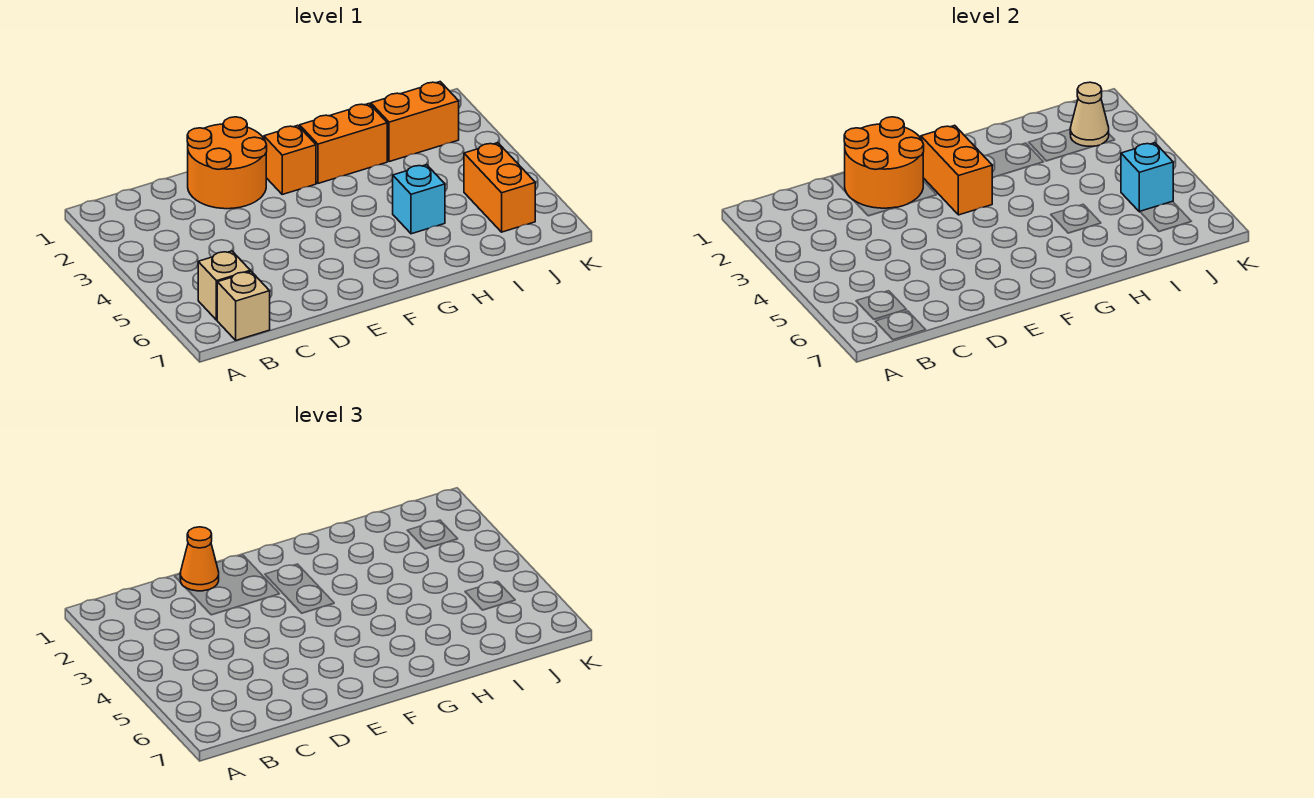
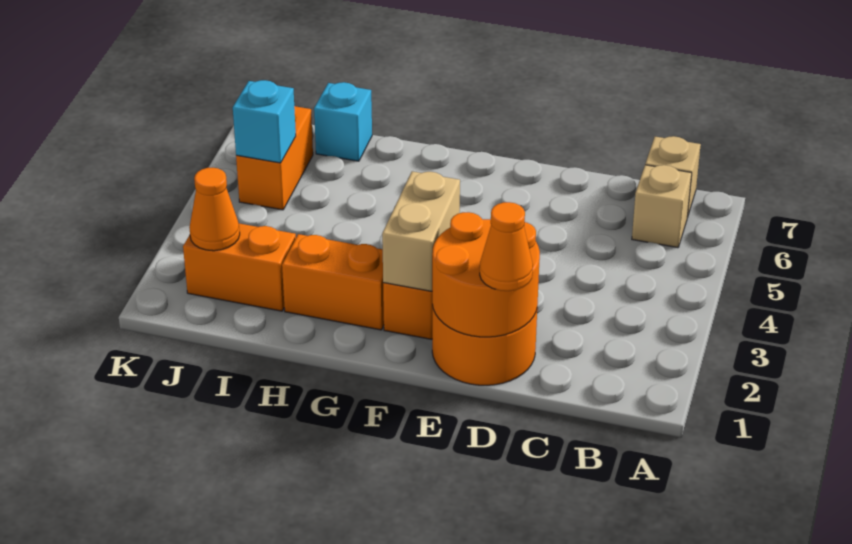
orange 1x2 brick [921,125,993,215] -> tan 1x2 brick [382,171,460,291]
cyan 1x1 brick [393,165,445,234] -> cyan 1x1 brick moved to [314,82,372,161]
tan 1x1 cone [1070,82,1109,146] -> orange 1x1 cone [189,168,240,251]

